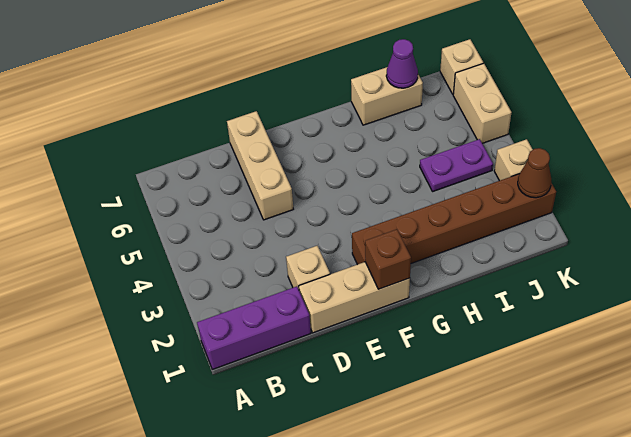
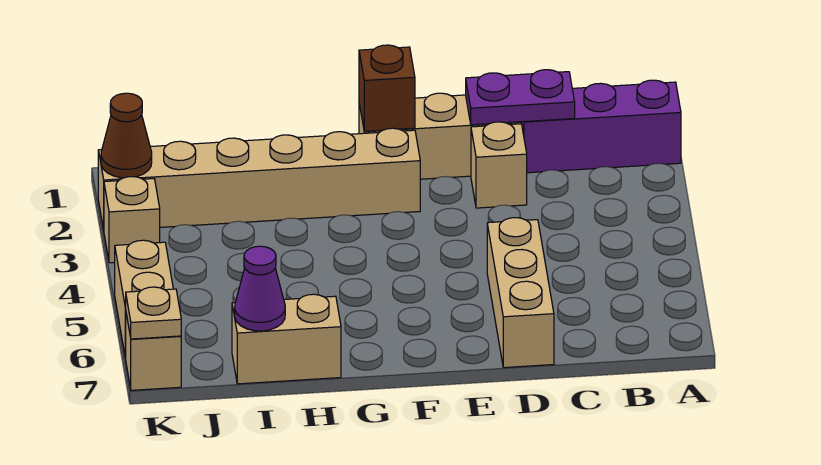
brown 1x6 brick [352,174,556,265] -> tan 1x6 brick [98,128,420,230]
purple 1x2 plate [420,139,493,192] -> purple 1x2 plate moved to [466,70,575,125]
none -> tan 1x1 plate [125,287,181,339]

